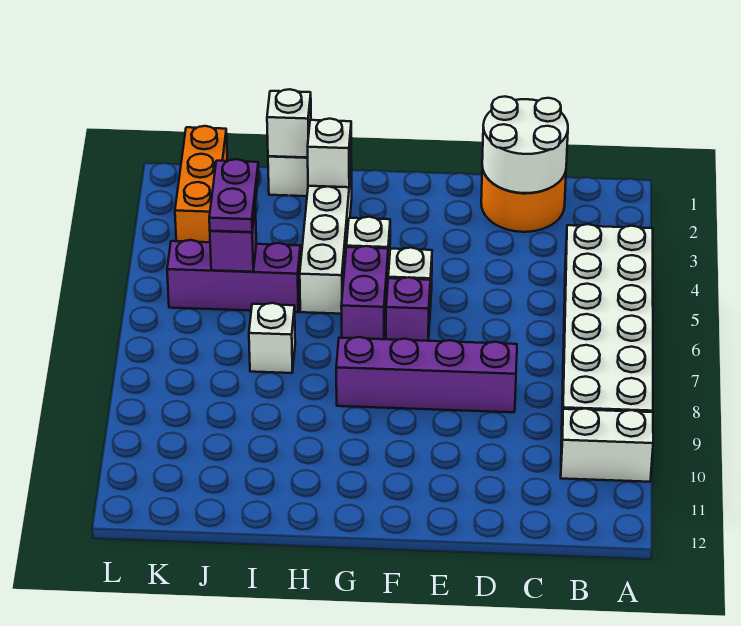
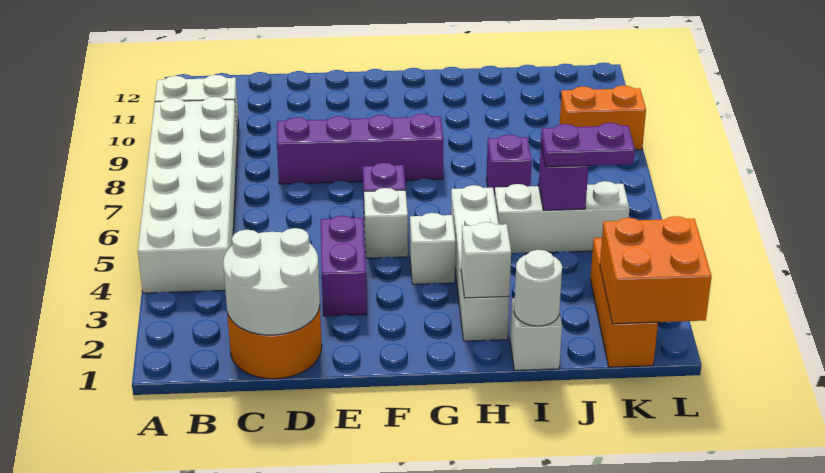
purple 1x2 brick [341,246,388,339] -> purple 1x2 brick moved to [321,216,367,316]
white 1x1 brick [267,89,311,158] -> white 1x1 round brick [514,250,562,326]
purple 1x3 brick [167,240,301,312] -> white 1x3 brick [495,181,630,254]
white 1x1 brick [249,303,295,373] -> purple 1x1 brick [486,135,532,197]
purple 1x2 plate [209,159,259,232] -> purple 1x2 plate turned to [541,123,635,167]
none -> orange 2x2 brick [600,216,712,324]
none -> orange 1x2 brick [560,85,646,150]

